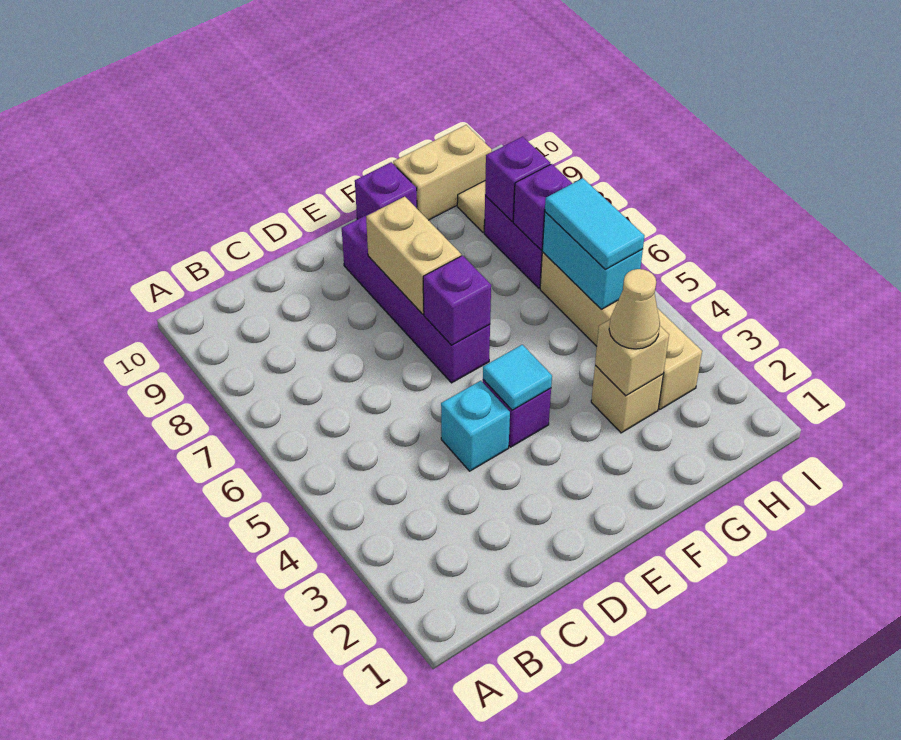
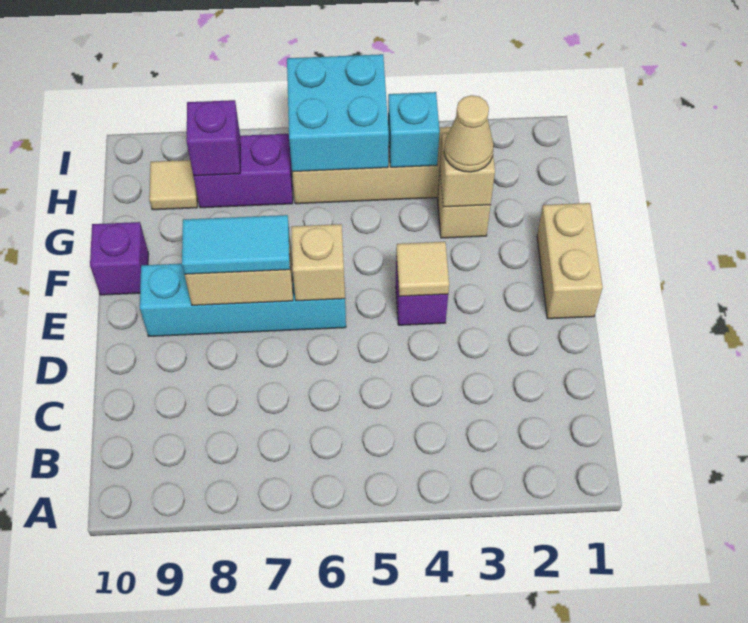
cyan 1x1 brick [441,381,510,471] -> cyan 1x1 brick moved to [388,92,440,167]
cyan 1x1 tile [483,345,552,410] -> tan 1x1 tile [396,242,449,296]
purple 1x4 brick [342,209,490,383] -> cyan 1x4 brick [140,264,346,336]
purple 1x1 brick [423,256,491,345] -> tan 1x1 brick [291,224,345,301]
tan 1x2 brick [393,125,492,220] -> tan 1x2 brick moved to [537,203,603,319]
cyan 1x2 brick [542,212,643,309] -> cyan 2x2 brick [287,54,389,172]
cyan 1x2 tile [545,178,644,269] -> cyan 1x2 tile moved to [182,215,290,274]
purple 1x1 brick [513,164,572,250] -> none

